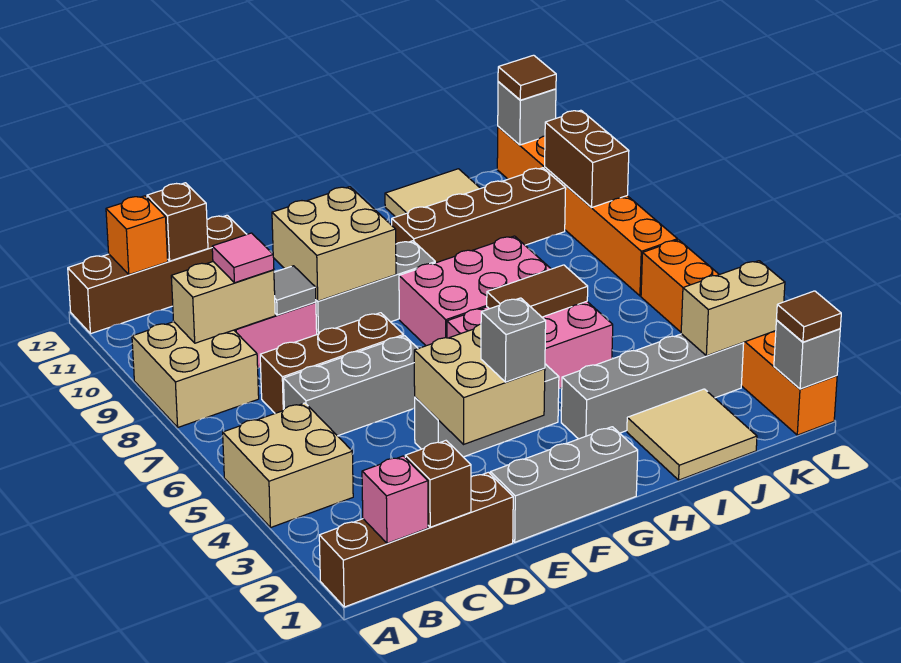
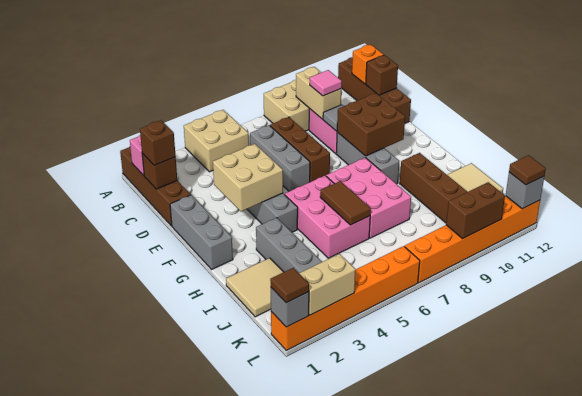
none -> brown 1x1 brick [140,120,176,165]
tan 2x2 brick [272,187,396,301] -> brown 2x2 brick [337,93,405,156]
grey 1x1 brick [481,298,546,382] -> none
tan 1x2 brick [681,261,785,356] -> tan 1x2 brick turned to [299,254,356,315]

